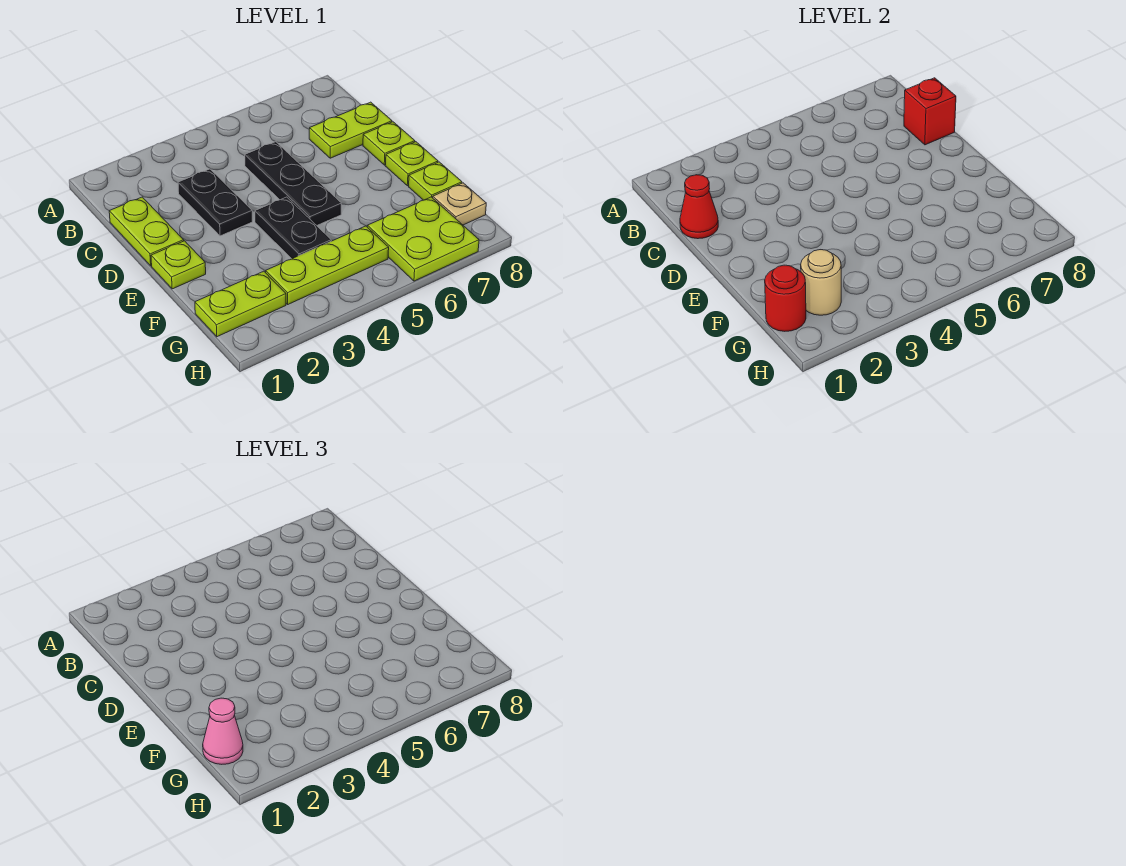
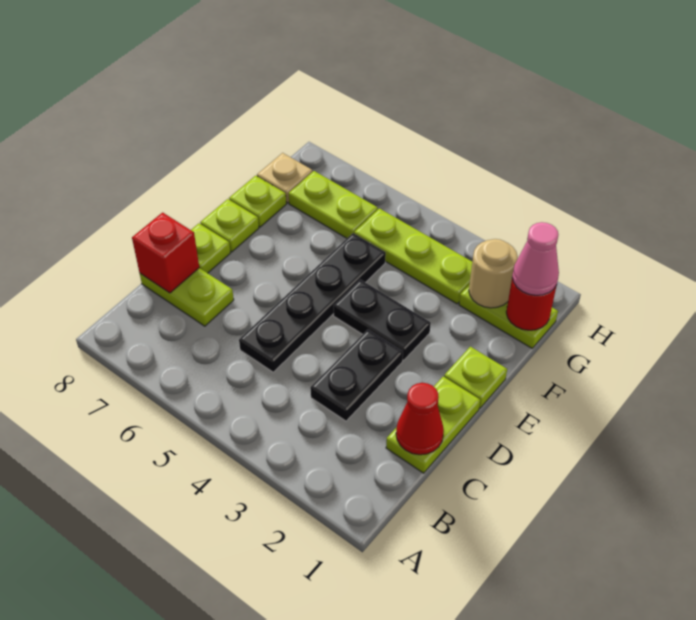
black 1x3 plate [245,142,341,225] -> black 1x4 plate [239,233,386,372]
black 1x2 plate [255,197,331,259] -> black 1x2 plate turned to [334,280,431,360]
lime 2x2 plate [367,197,479,281] -> lime 1x2 plate [289,171,378,238]

